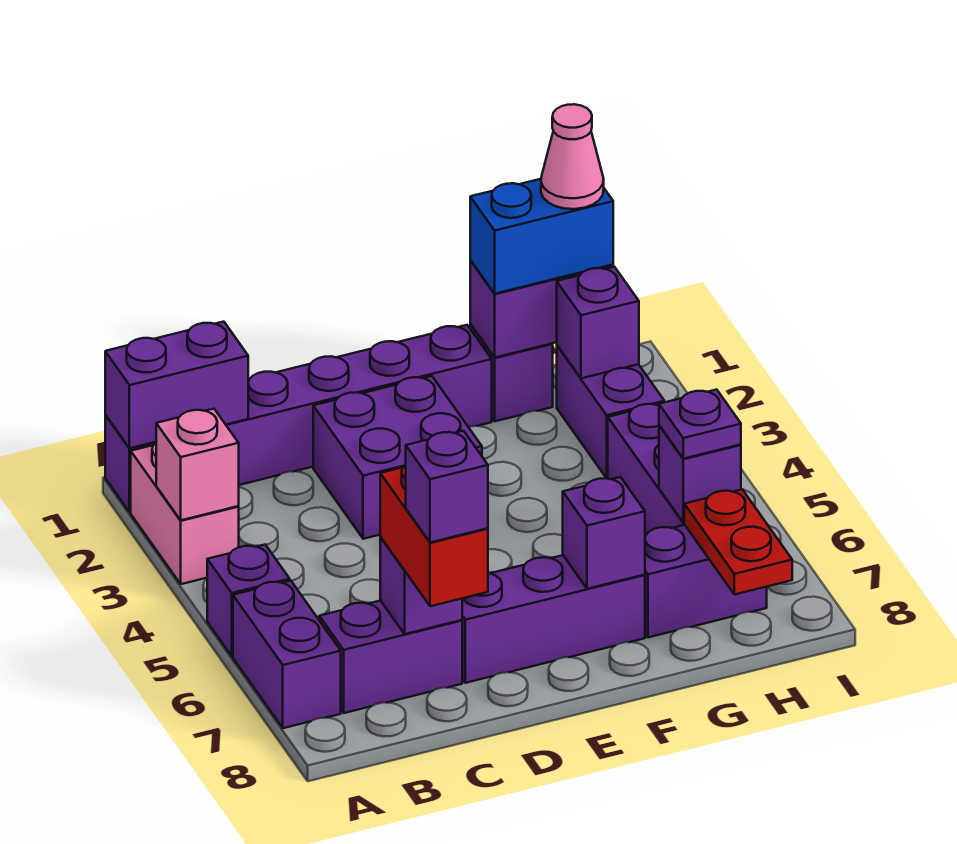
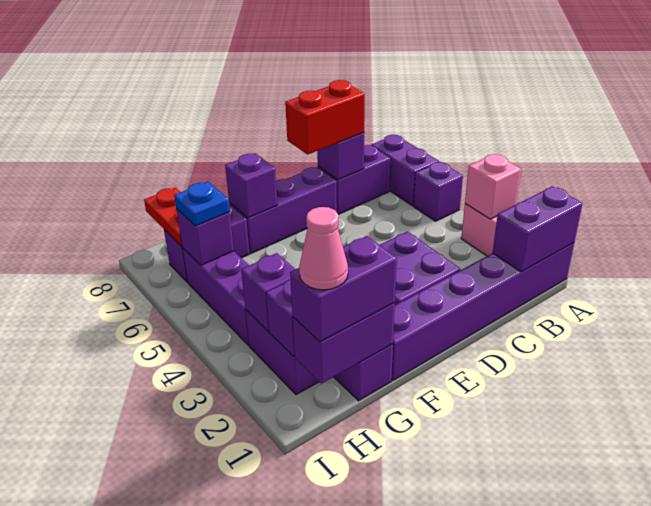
red 1x2 brick [380,465,488,606] -> red 1x2 brick turned to [285,80,365,154]
purple 1x1 brick [406,431,488,542] -> purple 1x1 brick moved to [241,253,295,331]
blue 1x2 brick [470,179,613,294] -> purple 1x2 brick [290,236,397,342]
purple 1x1 plate [659,390,741,459] -> blue 1x1 plate [174,182,230,226]

